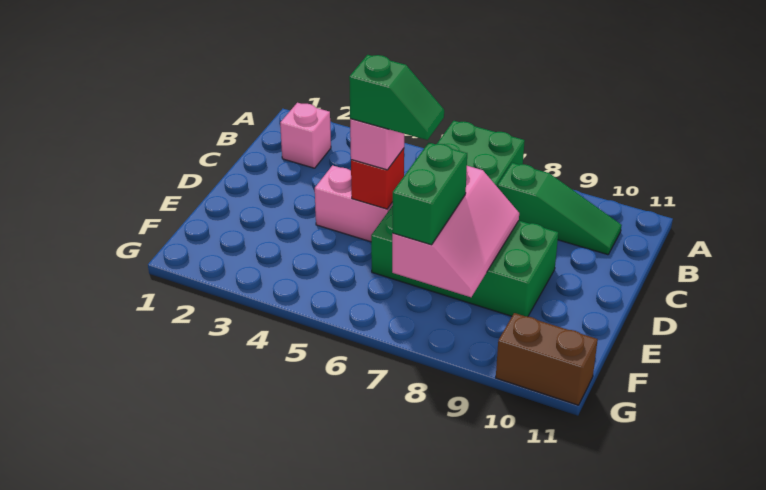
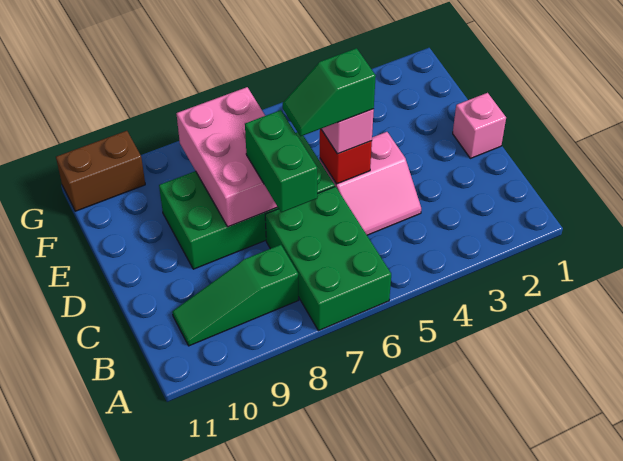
pink 1x1 brick [280,103,331,168] -> pink 1x1 brick moved to [453,93,506,158]
pink 2x3 slope [392,166,519,297] -> pink 2x3 brick [176,87,277,227]
green 1x2 brick [392,143,467,245] -> green 1x2 brick moved to [245,110,317,212]

